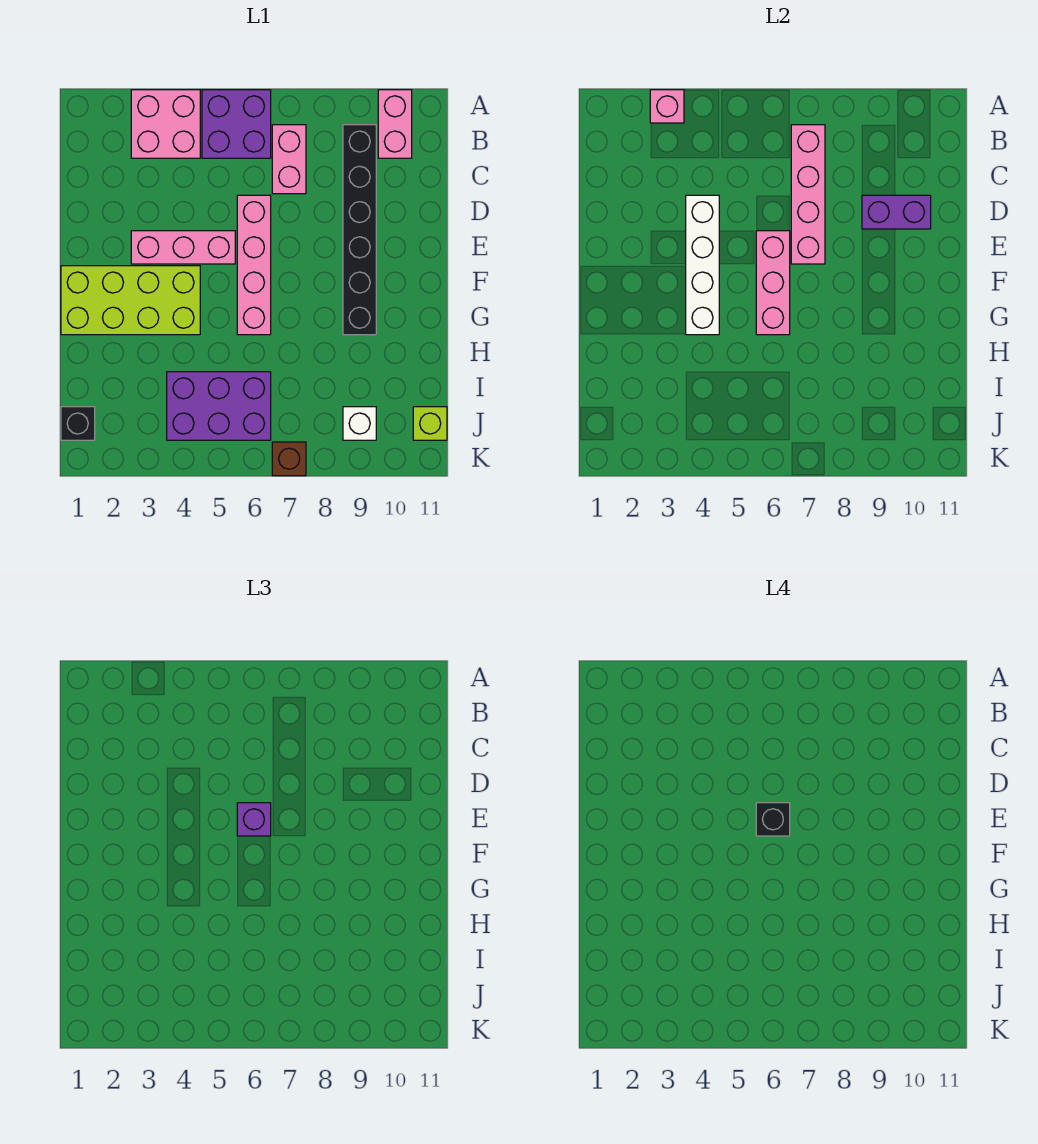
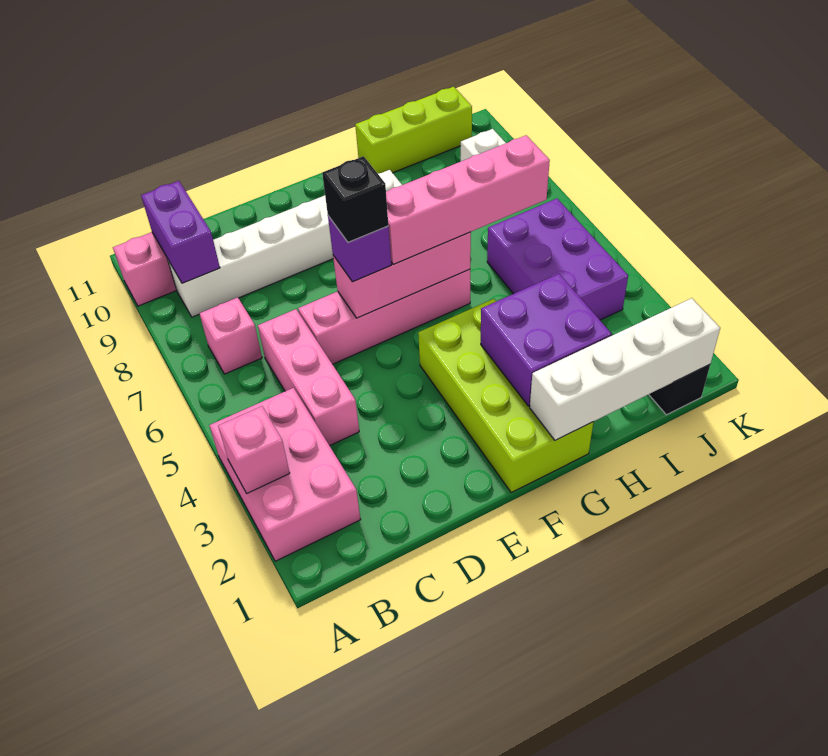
pink 2x2 brick [131,90,200,158] -> pink 2x3 brick [209,388,361,561]
purple 2x2 brick [202,90,271,158] -> purple 2x2 brick moved to [481,274,612,406]
pink 1x2 brick [272,125,306,194] -> pink 1x1 brick [199,297,262,374]
pink 1x4 brick [791,125,825,264] -> pink 1x4 brick moved to [386,135,550,264]
black 1x6 brick [343,125,376,335] -> white 1x6 brick [168,170,402,317]
white 1x4 brick [686,195,719,335] -> white 1x4 brick moved to [530,298,720,440]
purple 1x2 brick [862,195,931,229] -> purple 1x2 brick moved to [141,181,220,283]
pink 1x3 brick [131,231,235,264] -> pink 1x3 brick moved to [258,309,359,446]
lime 1x1 brick [413,407,447,440] -> lime 1x3 brick [355,87,472,173]
brown 1x1 brick [272,442,306,476] -> none

